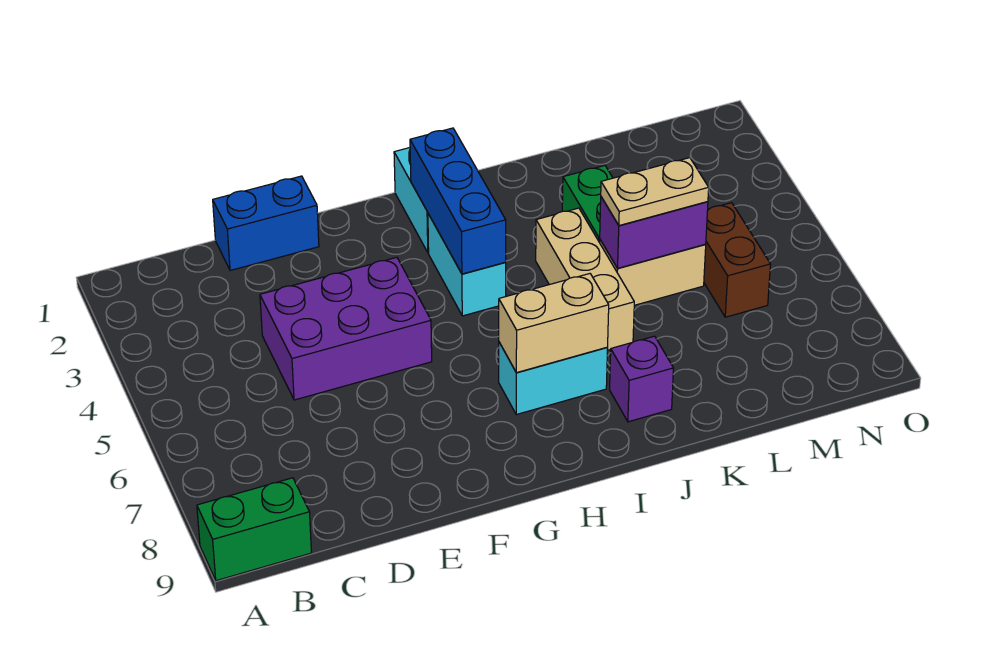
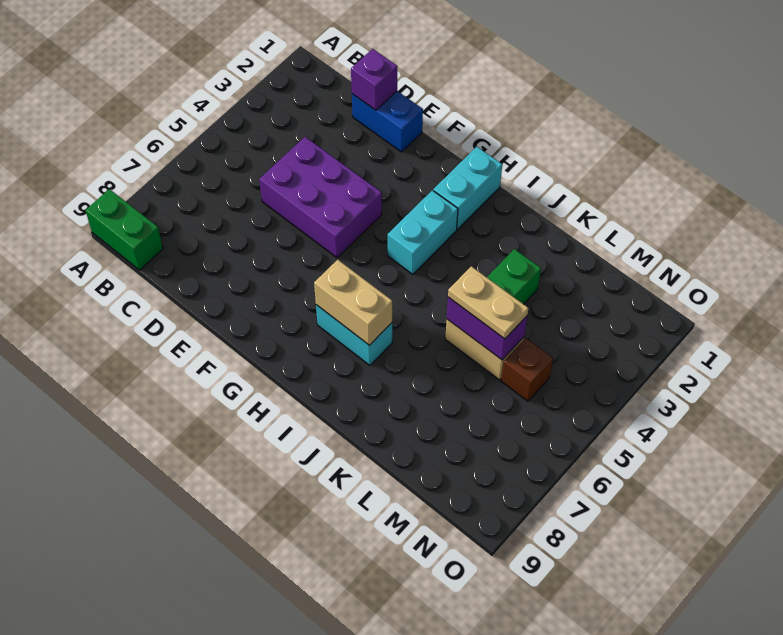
blue 1x3 brick [410,128,506,274] -> none
tan 1x3 brick [536,208,634,350] -> none
purple 1x1 brick [610,336,674,422] -> purple 1x1 brick moved to [351,49,397,110]
brown 1x2 brick [704,203,770,317] -> brown 1x1 brick [501,338,553,401]

